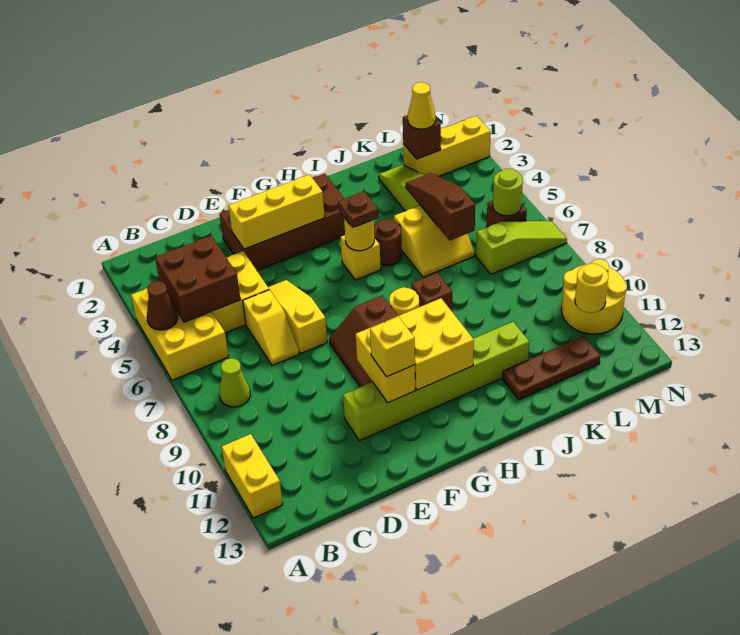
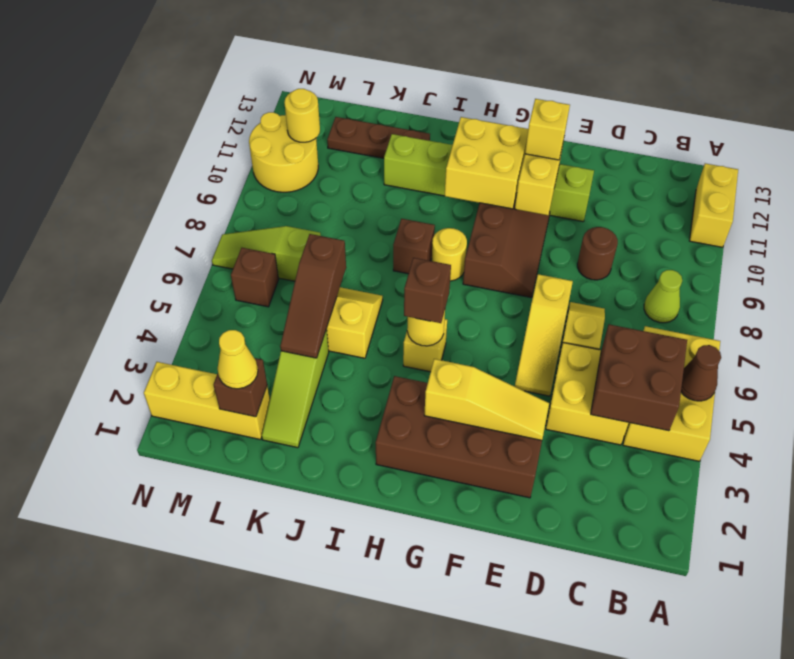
yellow 1x3 brick [228,175,325,249] -> yellow 1x3 slope [424,359,549,440]
brown 1x1 plate [338,191,379,228] -> brown 1x1 brick [404,258,451,323]
brown 1x1 round brick [374,219,402,265] -> brown 1x1 round brick moved to [577,227,618,280]
lime 1x1 round brick [493,169,523,216] -> none

